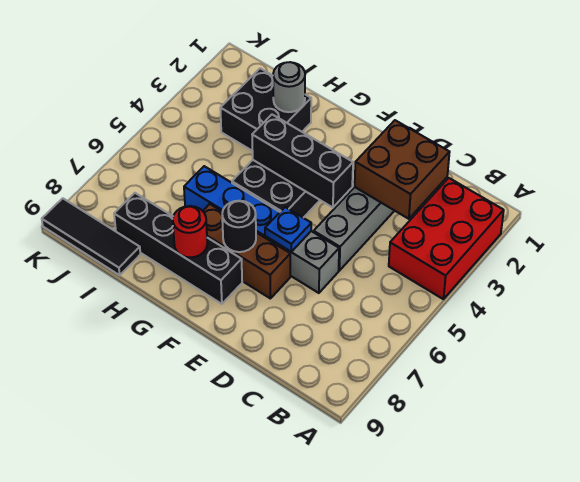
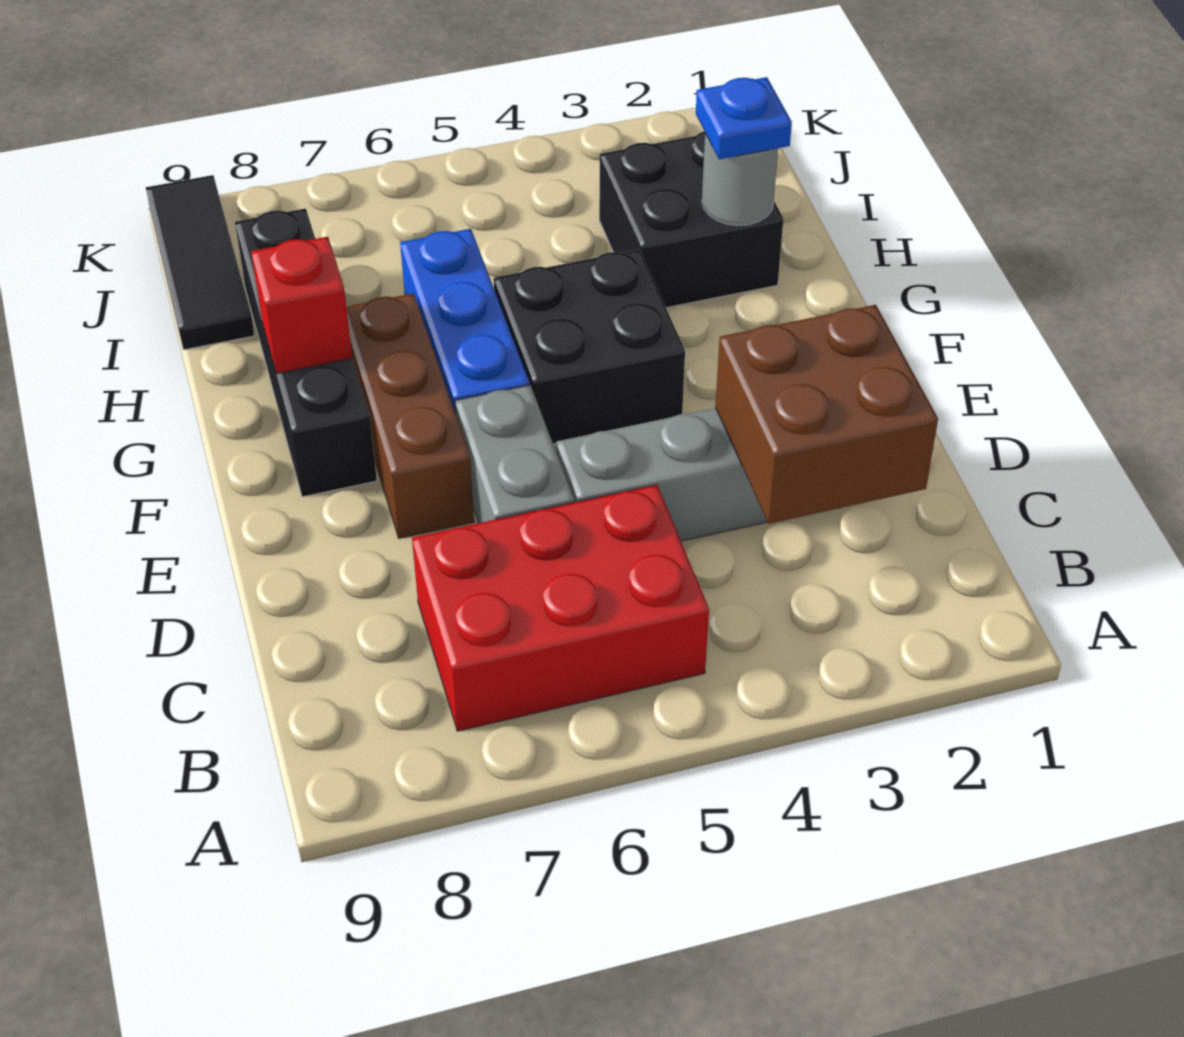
red 2x3 brick [389,178,504,299] -> red 2x3 brick moved to [412,485,709,731]
black 1x3 brick [252,115,353,208] -> none
blue 1x1 plate [265,207,311,252] -> blue 1x1 plate moved to [696,77,792,159]
black 1x1 round brick [222,201,256,252] -> none
red 1x1 round brick [173,206,207,257] -> red 1x1 brick [251,237,352,374]

